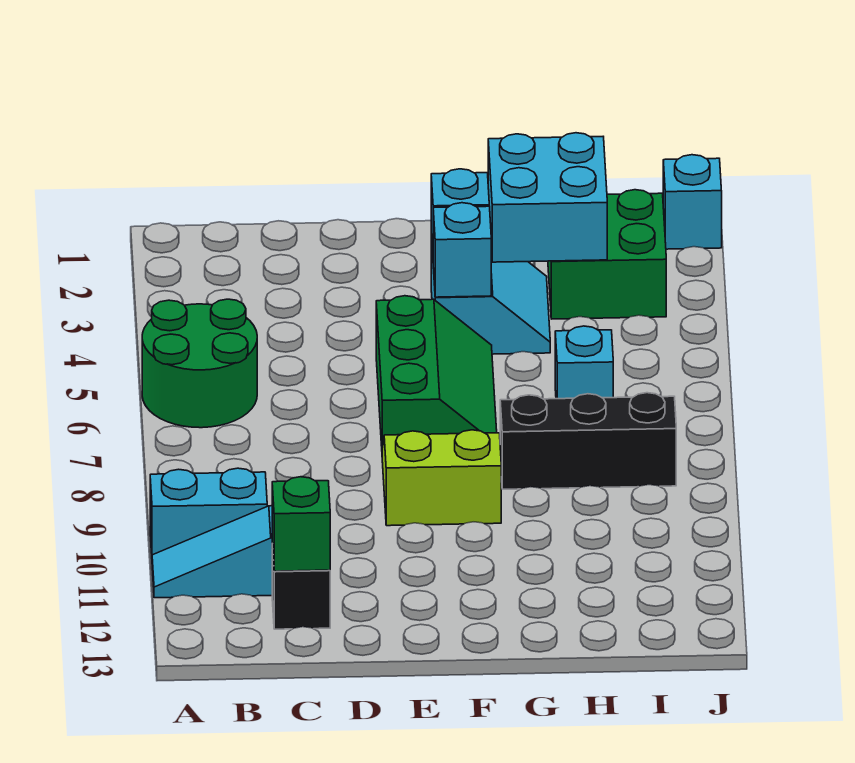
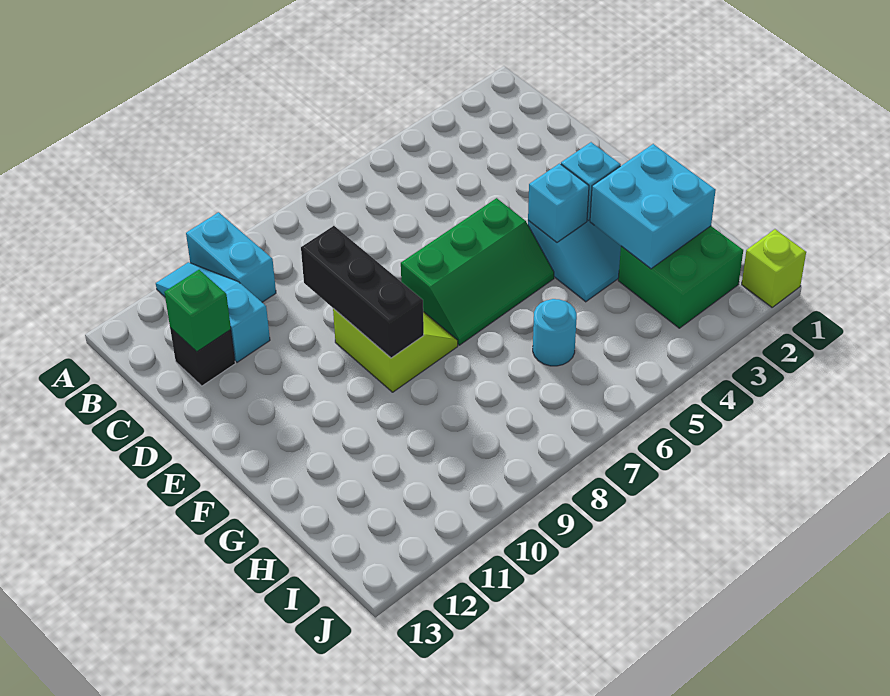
green 2x2 round brick [142,299,257,428] -> none
black 1x3 brick [500,393,676,489] -> black 1x3 brick moved to [301,226,424,358]
cyan 1x1 brick [555,326,613,399] -> cyan 1x1 round brick [533,299,577,366]
cyan 1x1 brick [663,155,722,249] -> lime 1x1 brick [742,229,806,307]

